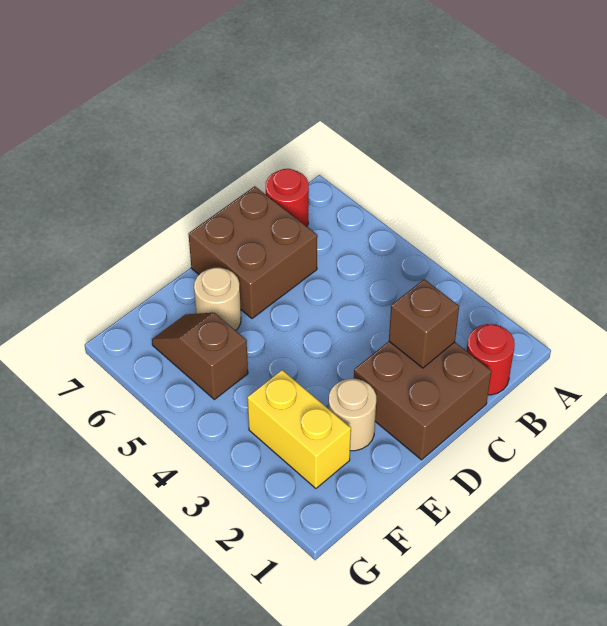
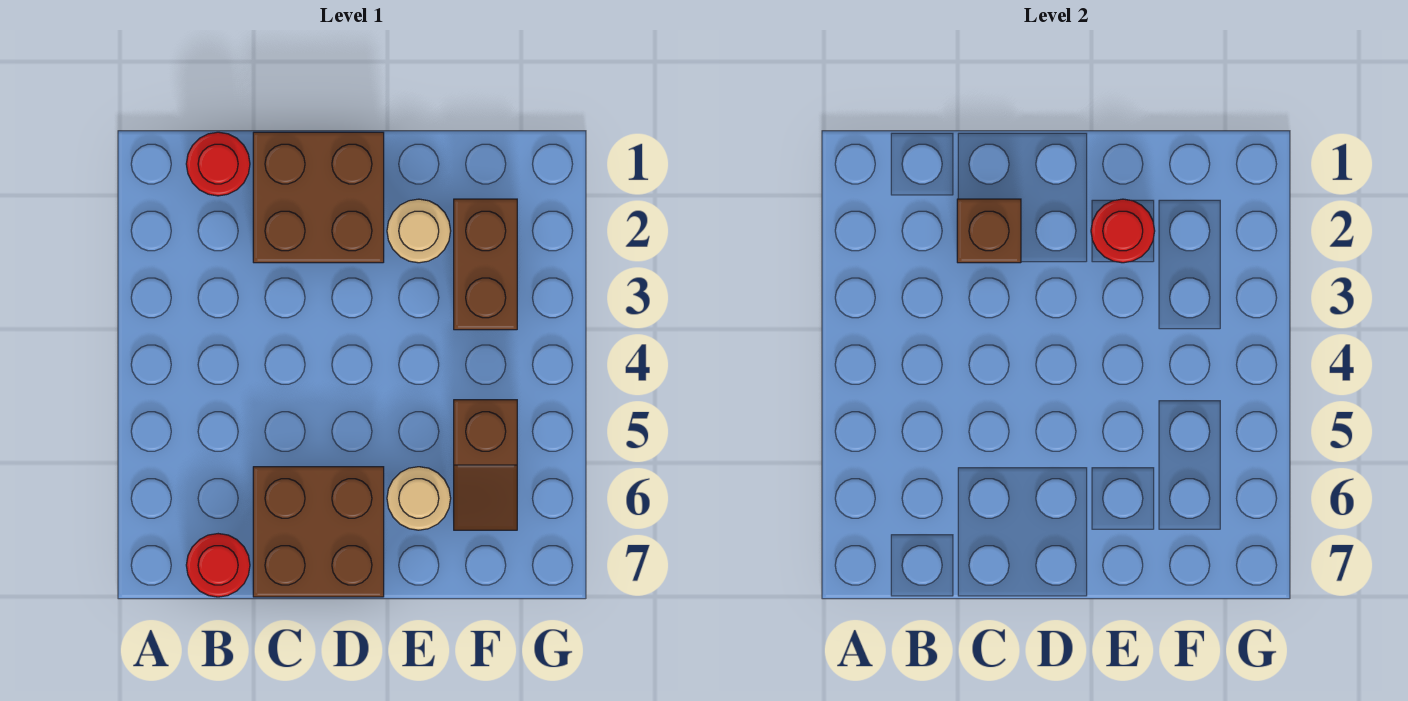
none -> red 1x1 round brick [1091,199,1155,263]
yellow 1x2 brick [247,370,351,488] -> brown 1x2 brick [454,199,517,330]

